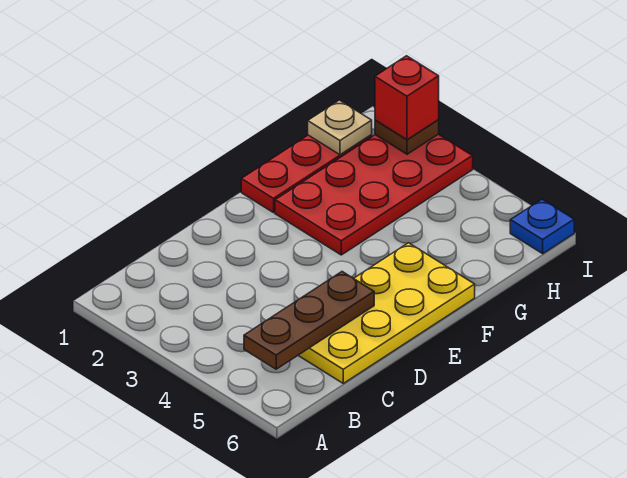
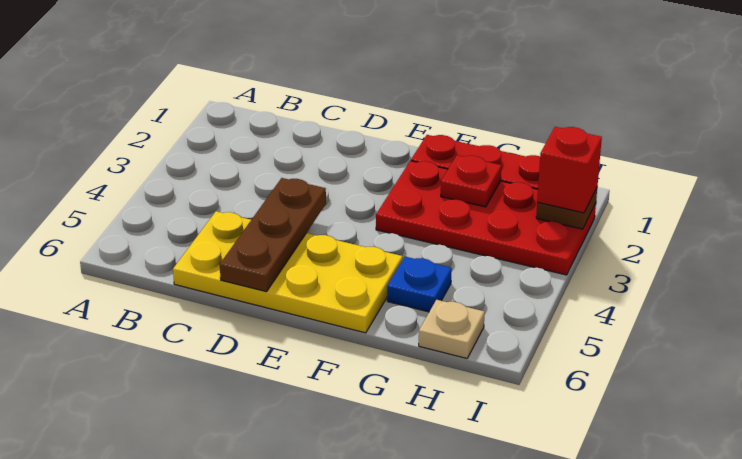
brown 1x3 plate [244,272,374,369] -> brown 1x3 plate turned to [220,178,326,292]
none -> red 1x1 plate [441,155,501,207]
tan 1x1 plate [308,100,372,155] -> tan 1x1 plate moved to [419,300,485,358]
blue 1x1 plate [510,199,574,254] -> blue 1x1 plate moved to [387,257,452,312]

